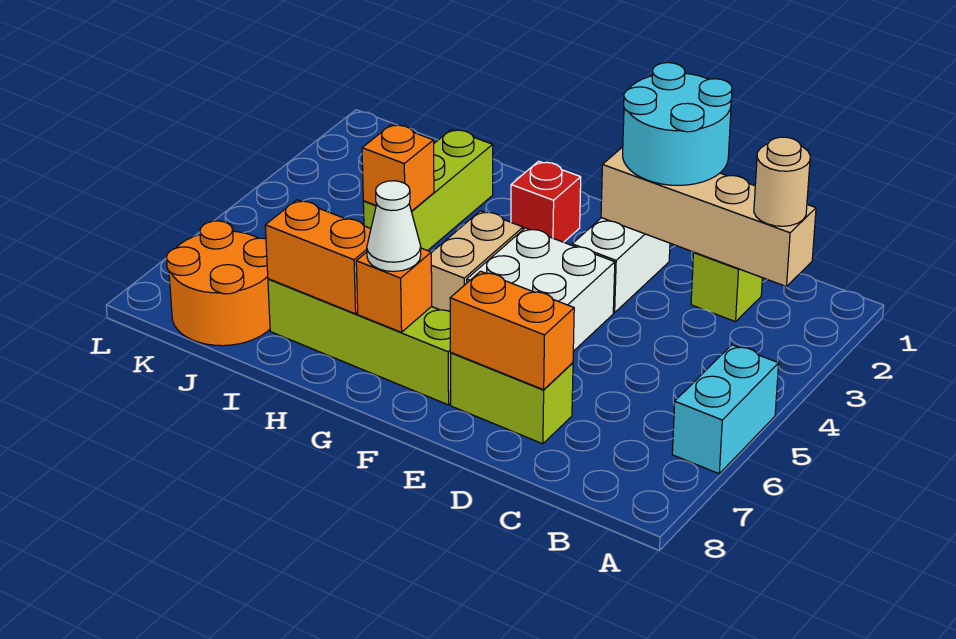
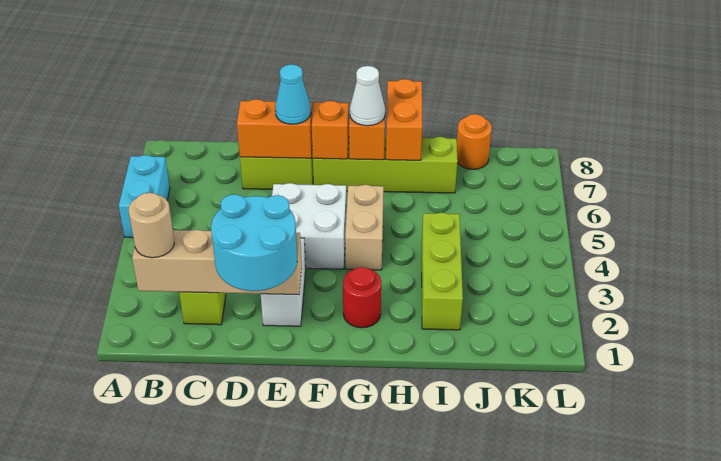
none -> cyan 1x1 cone [275,64,311,124]
red 1x1 brick [511,161,581,242] -> red 1x1 round brick [343,267,381,328]
orange 1x2 brick [265,200,371,314] -> orange 1x2 brick turned to [386,79,422,160]
orange 1x1 brick [362,124,434,211] -> orange 1x1 brick moved to [312,101,349,159]
orange 2x2 round brick [166,221,270,346] -> orange 1x1 round brick [457,114,492,169]

